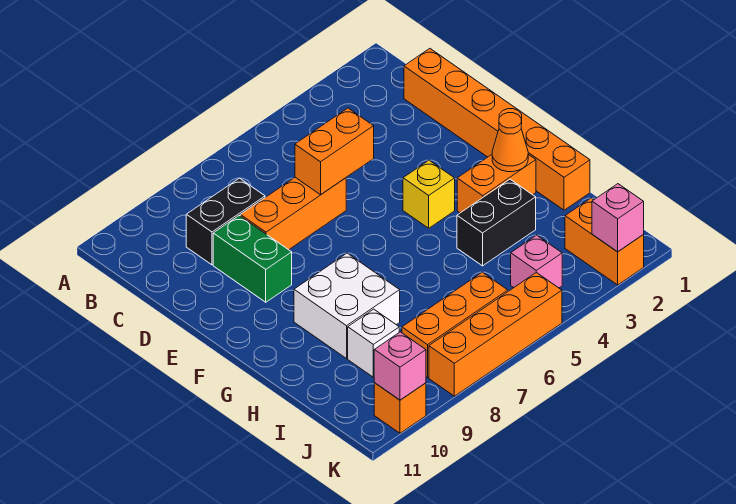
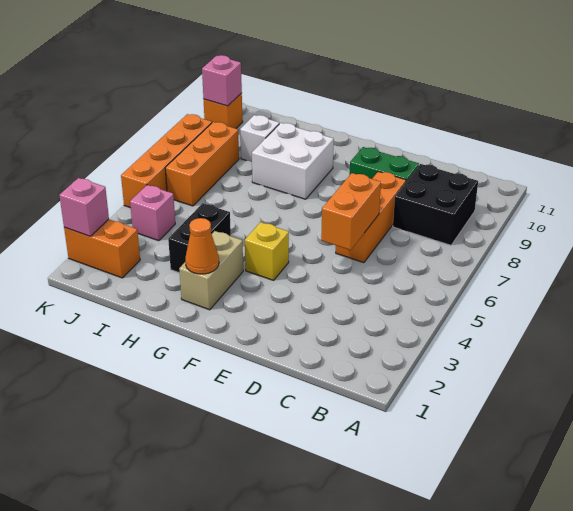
orange 1x6 brick [404,49,590,210] -> none
black 1x2 brick [186,178,265,265] -> black 2x2 brick [393,164,478,245]
orange 1x2 brick [457,154,536,213] -> tan 1x2 brick [179,231,243,310]

